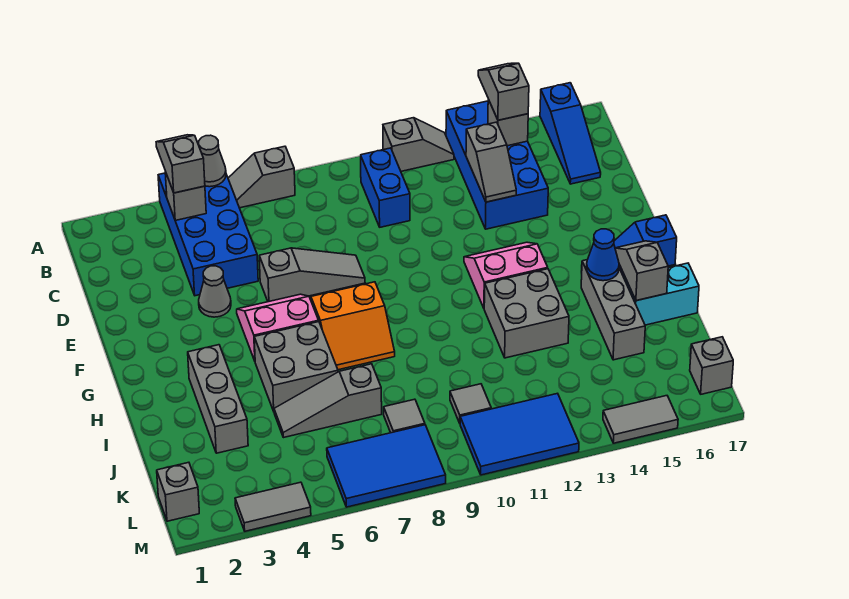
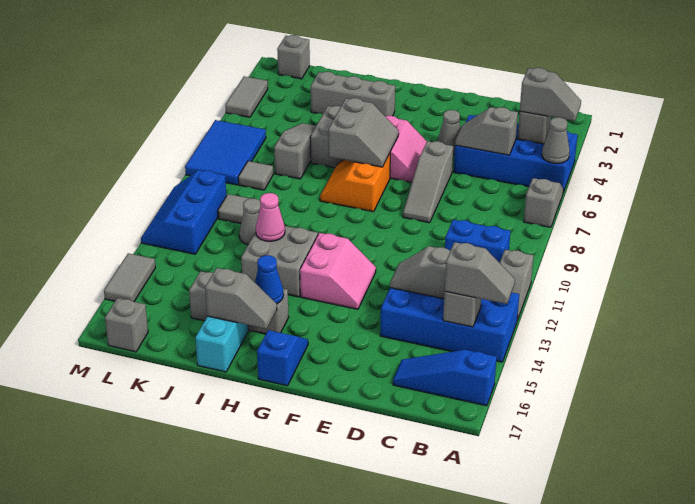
none -> grey 1x2 slope [455,107,518,155]
none -> grey 2x2 slope [328,98,399,167]
none -> pink 1x1 cone [256,193,285,241]
none -> grey 1x1 cone [239,198,261,245]
blue 2x3 tile [460,393,579,475] -> blue 2x3 slope [141,170,226,254]

